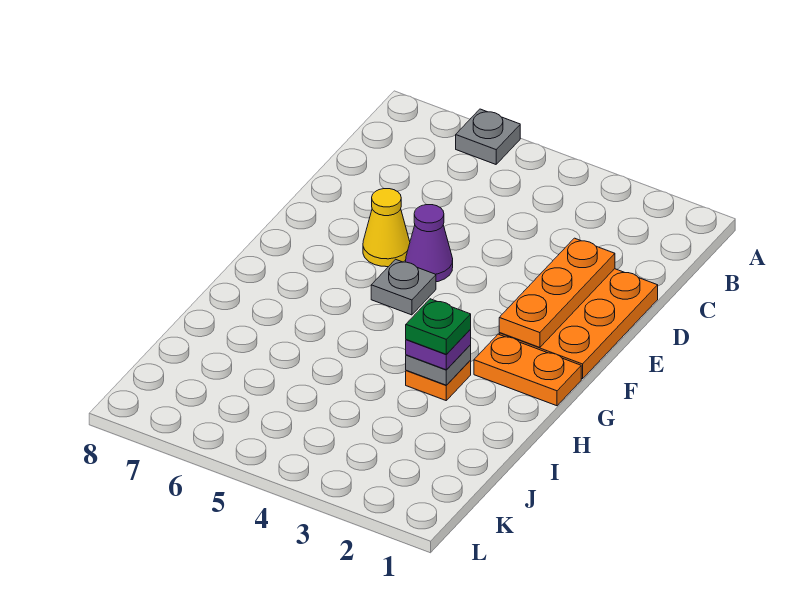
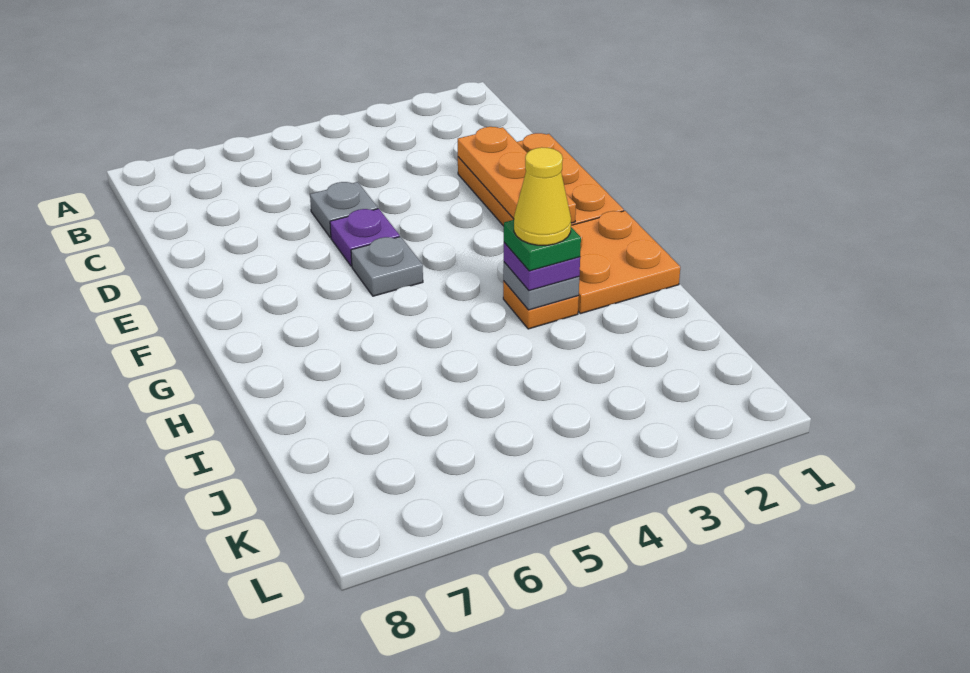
grey 1x1 plate [456,109,520,164] -> grey 1x1 plate moved to [310,182,378,238]
purple 1x1 cone [406,205,453,282] -> purple 1x1 plate [330,209,400,266]
yellow 1x1 cone [363,189,410,267] -> yellow 1x1 cone moved to [514,147,571,245]
orange 1x2 plate [474,334,581,406] -> orange 2x2 plate [571,211,680,314]

